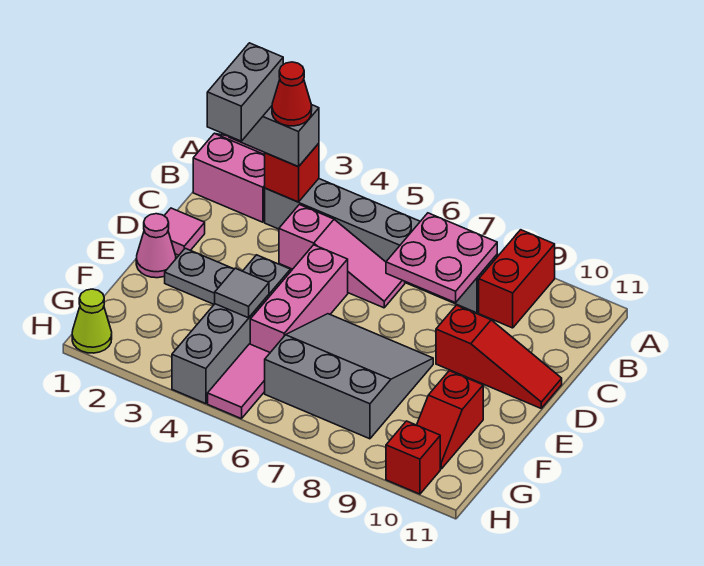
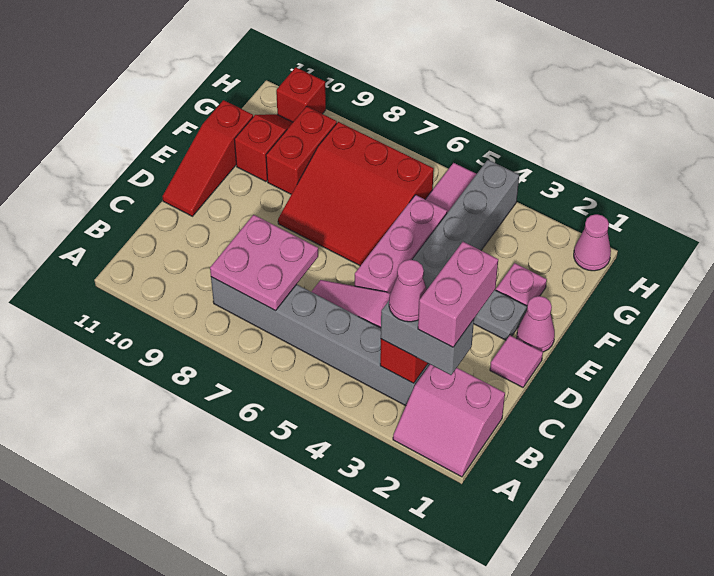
red 1x2 brick [479,230,555,328] -> red 1x2 brick moved to [266,106,337,194]
grey 1x2 brick [207,43,283,141] -> pink 1x2 brick [418,242,498,347]
red 1x1 cone [272,62,312,126] -> pink 1x1 cone [389,260,427,322]
red 1x3 slope [436,305,562,408] -> red 1x3 slope turned to [162,100,253,216]
grey 3x3 slope [265,314,433,439] -> red 3x3 slope [278,122,434,266]
none -> pink 1x1 plate [496,263,547,306]
grey 1x1 tile [215,268,269,318] -> none
lime 1x1 cone [72,289,112,353] -> pink 1x1 cone [574,214,611,271]

